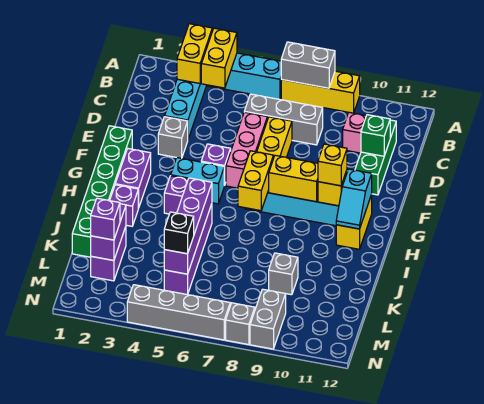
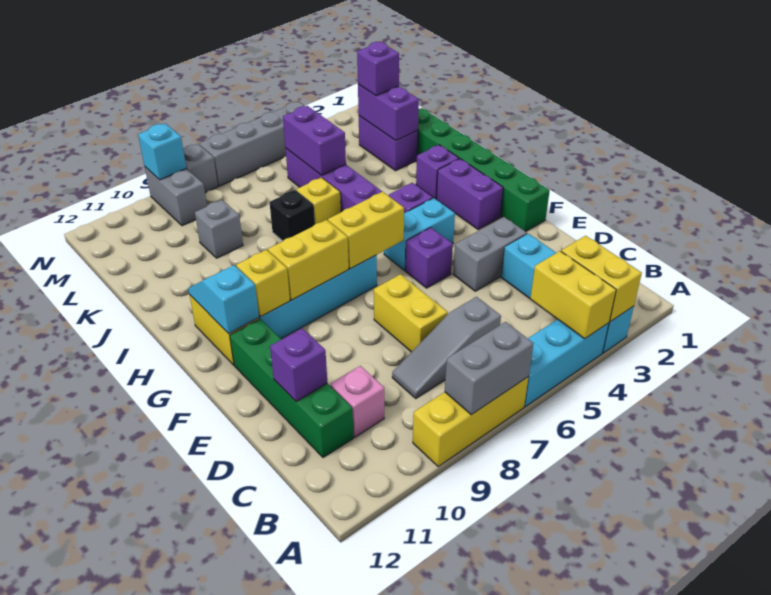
grey 1x3 brick [244,94,323,145] -> grey 1x3 slope [392,297,501,398]
green 1x3 brick [355,120,396,195] -> green 1x4 brick [230,319,353,458]
pink 1x3 brick [226,112,267,188] -> none
green 1x1 brick [361,115,390,156] -> purple 1x1 brick [270,328,327,402]
grey 1x1 brick [158,117,188,158] -> grey 1x2 brick [453,217,527,291]
yellow 1x2 brick [238,151,273,211] -> yellow 1x2 brick turned to [328,192,404,269]
yellow 1x1 brick [318,144,347,186] -> yellow 1x1 brick moved to [296,177,341,224]
purple 1x4 brick [164,178,212,274] -> purple 1x2 brick [283,106,346,175]
black 1x1 brick [164,212,194,254] -> black 1x1 brick moved to [269,190,315,241]
none -> cyan 1x1 brick [138,123,186,180]

